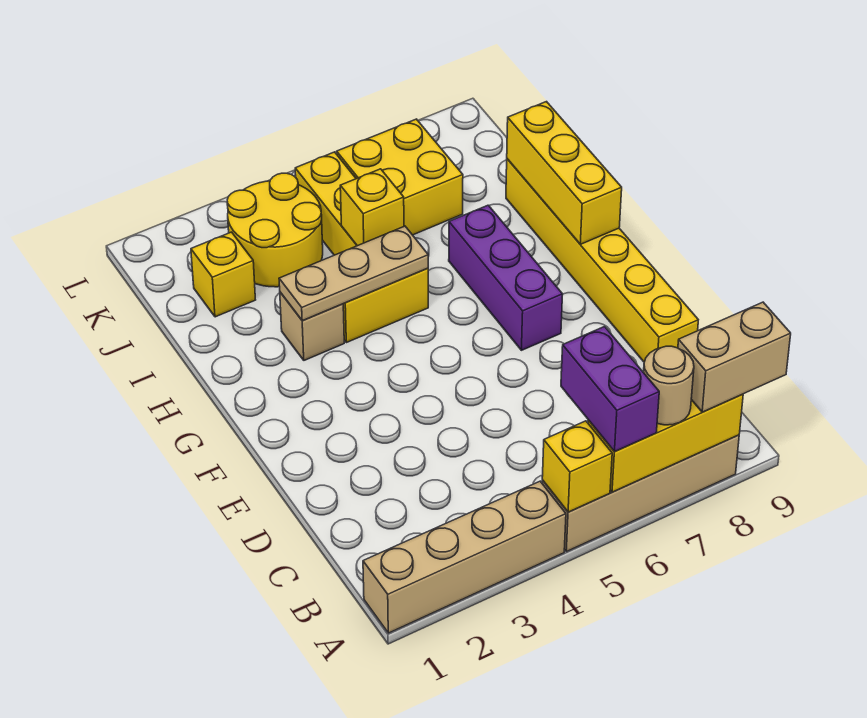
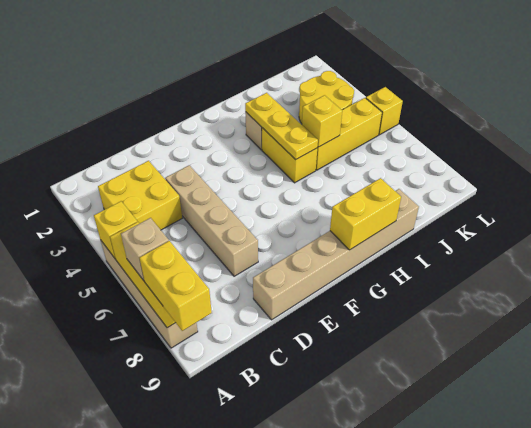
tan 1x4 brick [363,481,566,633] -> tan 1x4 brick moved to [165,165,258,276]
purple 1x2 brick [561,327,659,452] -> none
tan 1x1 round brick [644,346,694,425] -> tan 1x1 brick [121,218,169,281]
tan 1x2 brick [678,302,791,412] -> yellow 1x2 brick [140,241,212,331]
yellow 1x6 brick [506,159,698,362] -> tan 1x6 brick [253,189,419,320]
purple 1x3 brick [449,205,563,350] -> none
yellow 1x3 brick [507,102,622,244] -> yellow 1x2 brick [330,178,401,250]
tan 1x3 plate [279,226,428,321] -> yellow 1x3 plate [245,93,318,160]
yellow 1x1 brick [191,232,255,317] -> yellow 1x1 brick moved to [366,87,403,135]
yellow 2x2 brick [337,119,463,235] -> yellow 2x2 brick moved to [98,161,182,230]

